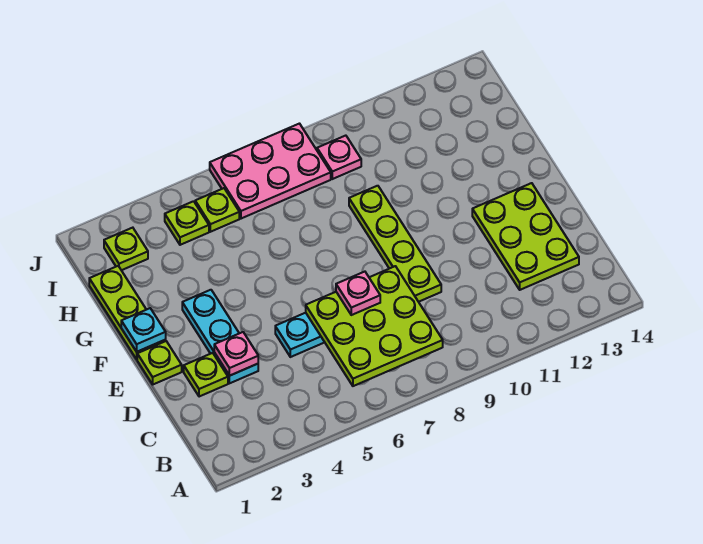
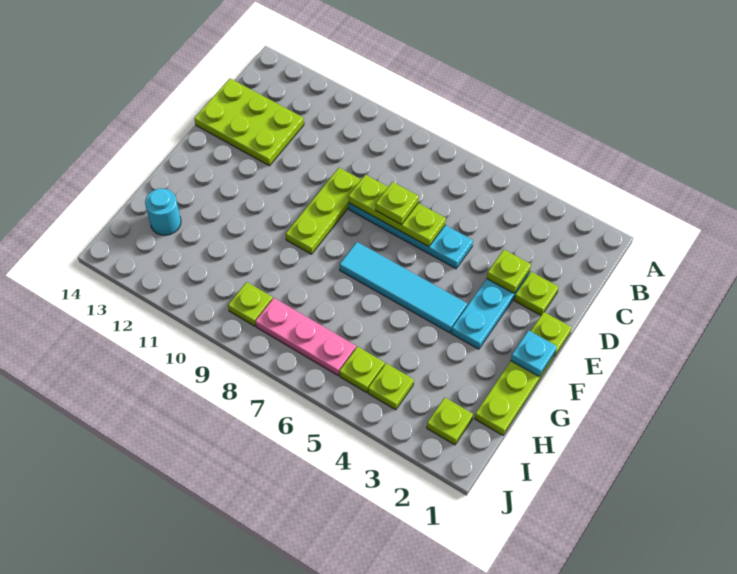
lime 3x3 plate [306,266,443,386] -> lime 1x3 plate [348,175,446,247]
lime 2x3 plate [472,183,579,290] -> lime 2x3 plate turned to [194,79,304,166]
pink 1x1 plate [214,332,258,376] -> lime 1x1 plate [487,250,531,293]
pink 1x1 plate [336,272,380,315] -> lime 1x1 plate [376,182,419,225]
lime 1x4 plate [349,186,441,302] -> lime 1x3 plate [286,168,361,254]
none -> cyan 1x4 tile [340,242,467,333]
none -> cyan 1x1 round brick [145,189,181,235]
pink 2x3 plate [210,124,331,219] -> pink 1x3 plate [255,298,356,375]
pink 1x1 plate [317,136,361,179] -> lime 1x1 plate [228,282,273,326]

